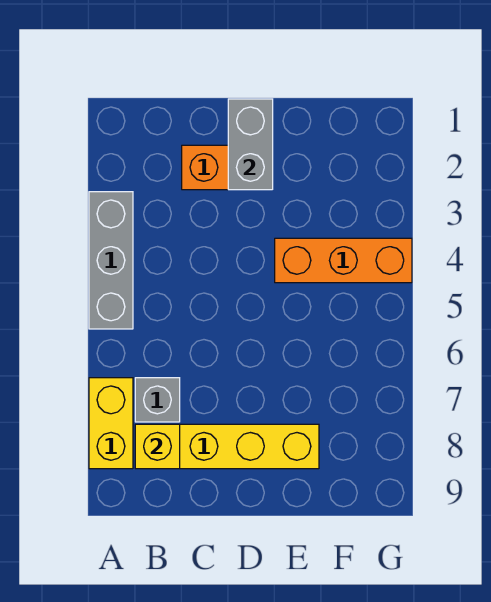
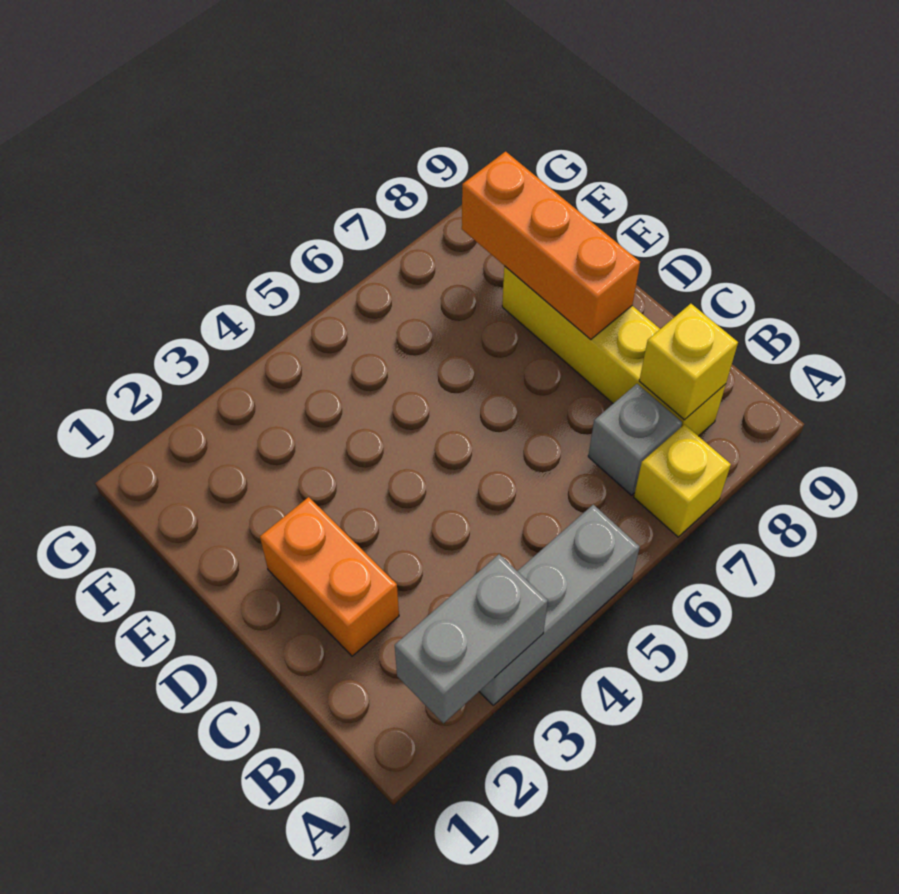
yellow 1x2 brick [89,378,133,469] -> yellow 1x1 brick [634,425,731,537]
grey 1x2 brick [228,99,273,190] -> grey 1x2 brick moved to [395,554,548,723]
orange 1x3 brick [275,238,412,283] -> orange 1x3 brick moved to [462,152,640,340]

